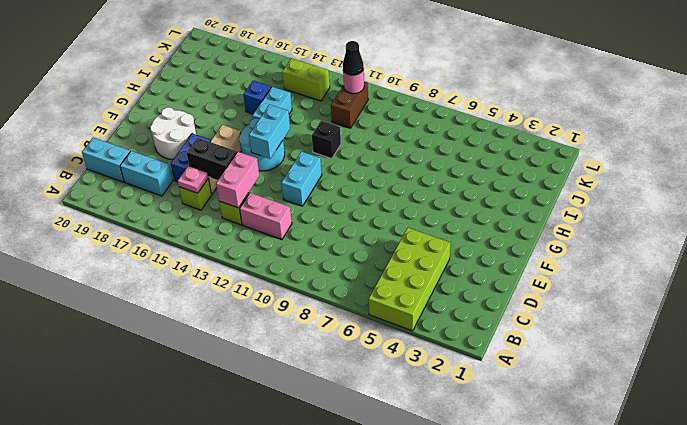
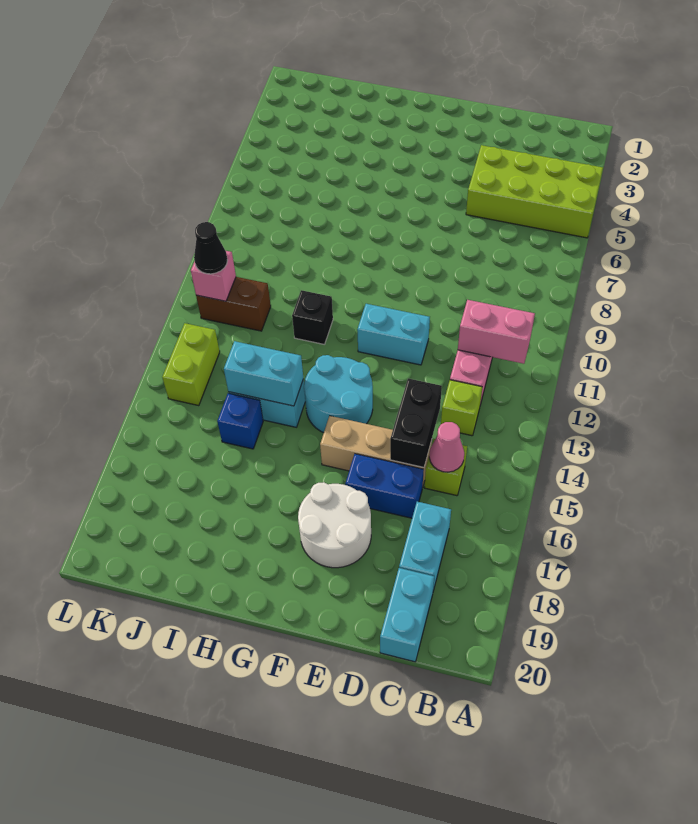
pink 1x2 brick [216,152,259,208] -> pink 1x2 brick moved to [458,300,535,364]
pink 1x1 plate [178,166,208,193] -> pink 1x1 cone [429,422,464,472]
cyan 1x2 brick [249,105,290,159] -> cyan 1x2 brick moved to [224,341,303,406]
pink 1x1 round brick [343,69,364,94] -> pink 1x1 brick [191,251,236,301]

